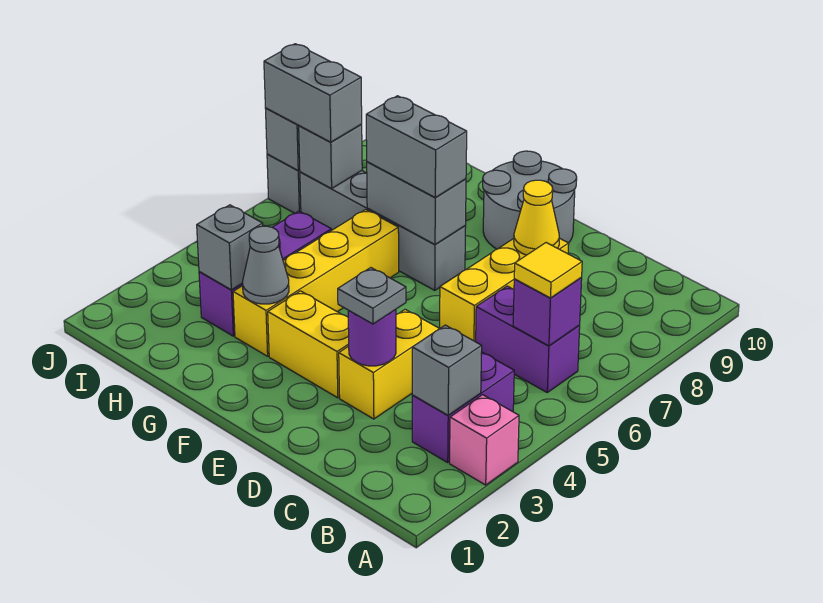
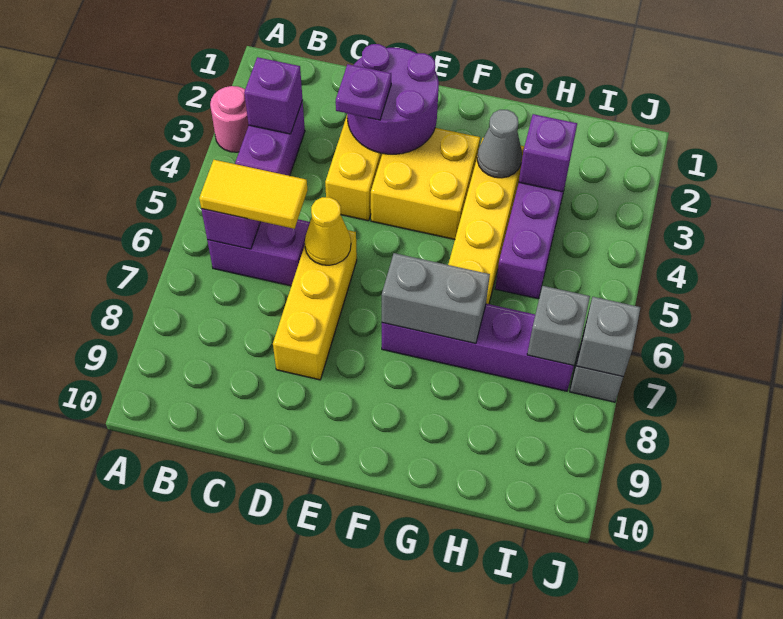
pink 1x1 brick [450,395,519,485] -> pink 1x1 round brick [210,86,249,152]
grey 1x1 brick [412,325,482,415] -> purple 1x1 brick [244,57,303,134]
yellow 1x1 tile [514,243,582,298] -> yellow 1x2 tile [199,160,307,229]
purple 1x1 round brick [348,310,396,366] -> purple 2x2 round brick [347,44,439,154]
grey 1x1 plate [338,268,406,324] -> purple 1x1 plate [336,64,391,120]
yellow 1x1 cone [514,180,559,255] -> yellow 1x1 cone moved to [305,197,351,265]
yellow 1x2 brick [268,291,349,398] -> yellow 2x2 brick [371,128,480,239]
grey 2x2 round brick [483,151,577,249] -> none
grey 1x4 brick [300,171,466,290] -> purple 1x4 brick [382,304,574,391]
grey 1x2 brick [366,96,467,197] -> none
grey 1x1 brick [197,205,263,290] -> purple 1x1 brick [519,114,577,192]
grey 1x2 brick [264,44,362,142] -> none

